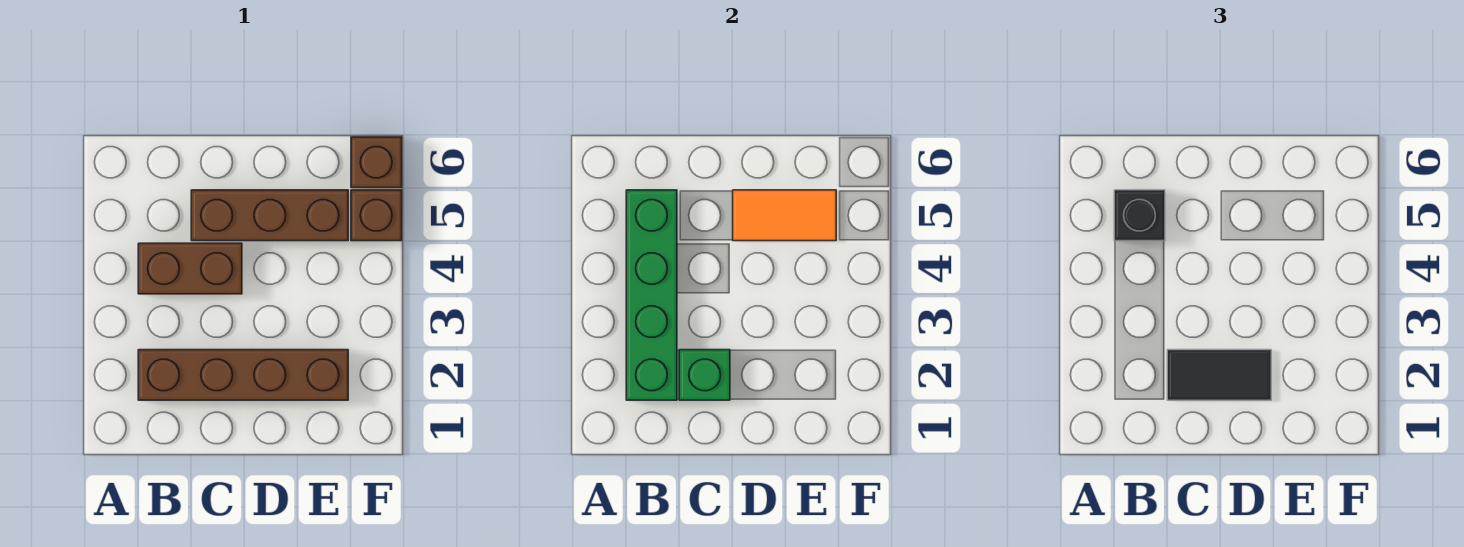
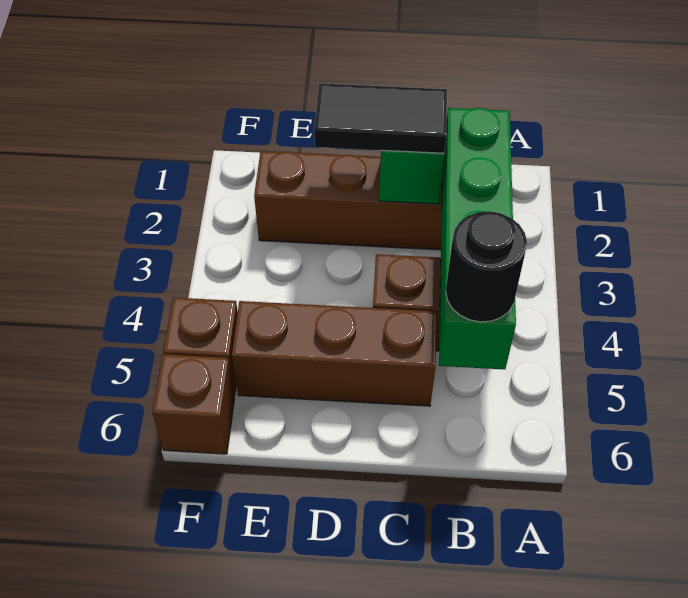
black 1x1 brick [1114,190,1165,241] -> black 1x1 round brick [446,211,527,322]
orange 1x2 tile [733,190,836,241] -> none

